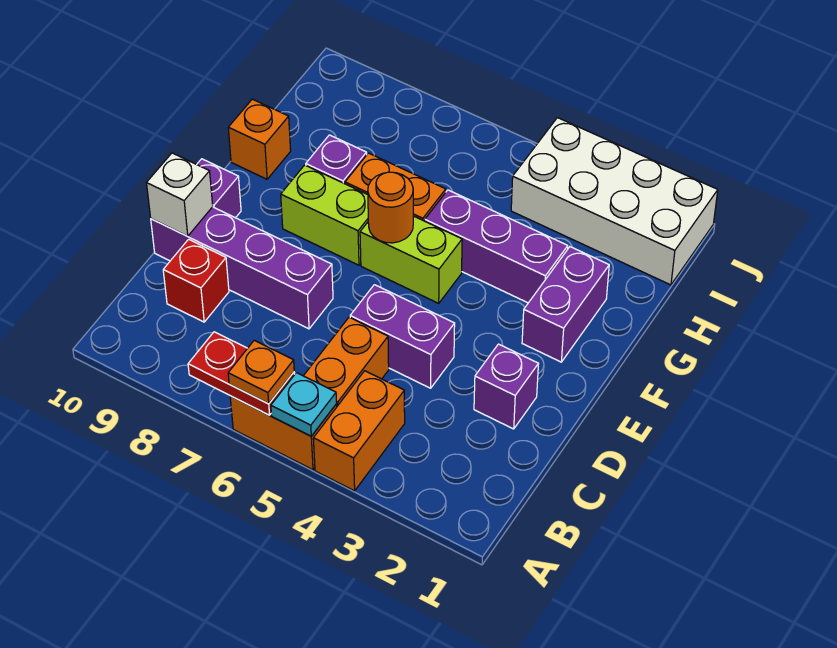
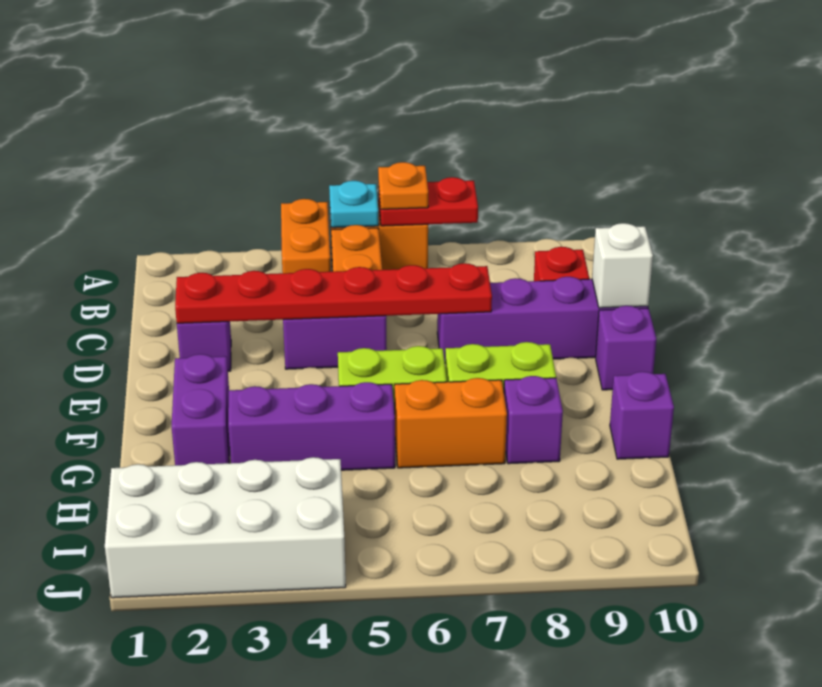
none -> red 1x6 plate [175,263,492,323]
orange 1x1 round brick [368,172,413,243] -> none
orange 1x1 brick [228,99,291,179] -> purple 1x1 brick [610,372,674,459]

